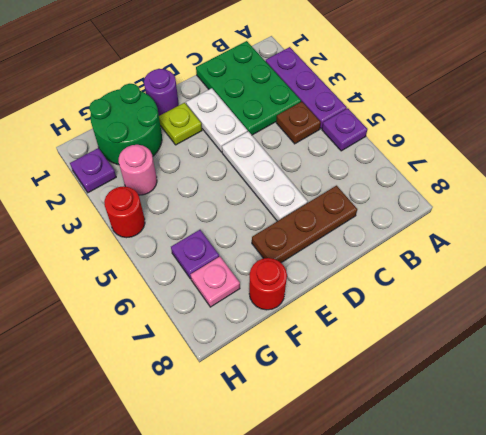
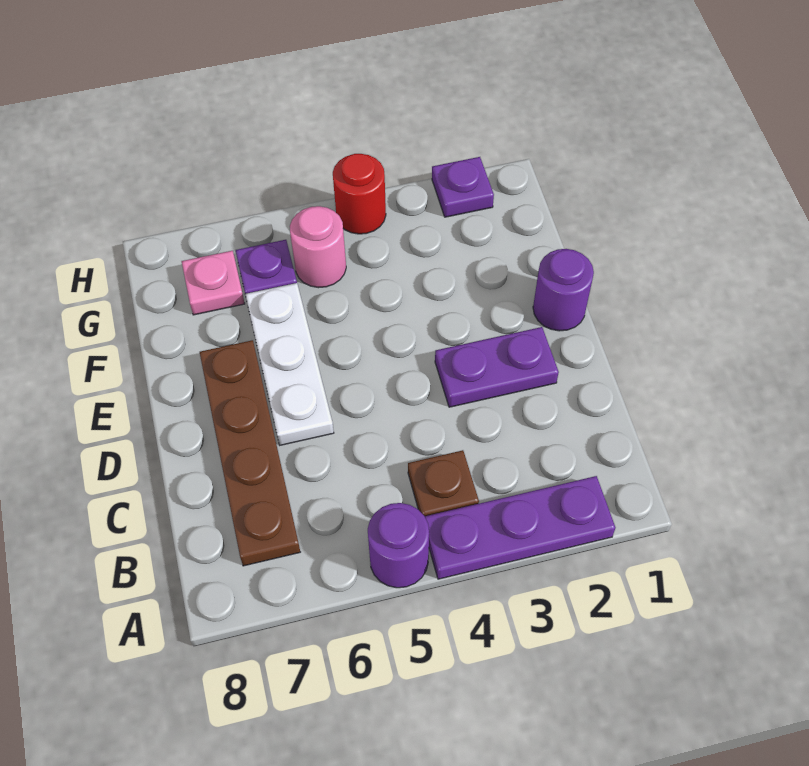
purple 1x1 plate [322,108,368,151] -> purple 1x1 round brick [368,503,429,588]
green 2x3 plate [196,41,301,135] -> none
brown 1x3 plate [252,186,357,263] -> brown 1x4 plate [200,340,300,566]
white 1x2 plate [186,88,248,152] -> purple 1x2 plate [435,327,559,407]
white 1x3 plate [222,131,308,221] -> white 1x3 plate turned to [245,283,334,445]
lime 1x1 plate [159,103,202,145] -> none
green 2x2 round brick [89,84,162,165] -> none
red 1x1 round brick [249,258,287,310] -> none
pink 1x1 round brick [119,145,157,195] -> pink 1x1 round brick moved to [290,206,346,288]

